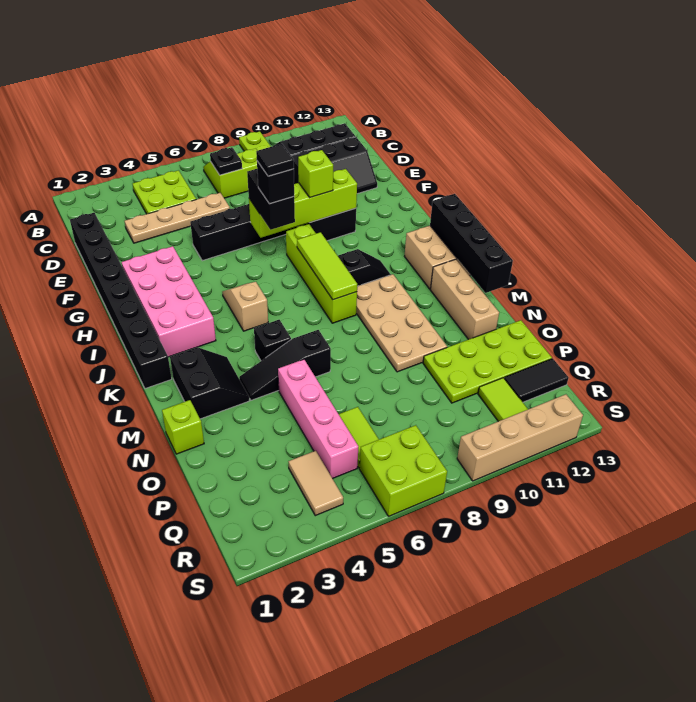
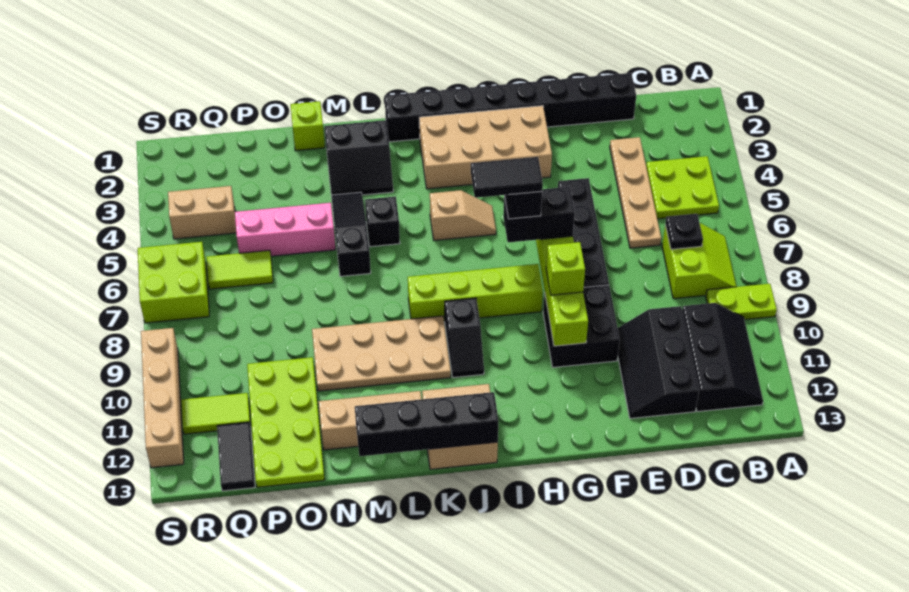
pink 2x4 brick [121,246,216,357] -> tan 2x4 brick [419,106,552,189]
black 1x1 tile [256,144,294,176] -> black 1x2 tile [471,157,543,198]
lime 1x3 tile [297,232,357,300] -> none
pink 1x4 brick [278,359,358,478] -> pink 1x3 brick [235,203,335,256]
tan 1x2 tile [288,451,343,516] -> tan 1x2 brick [168,186,236,239]

